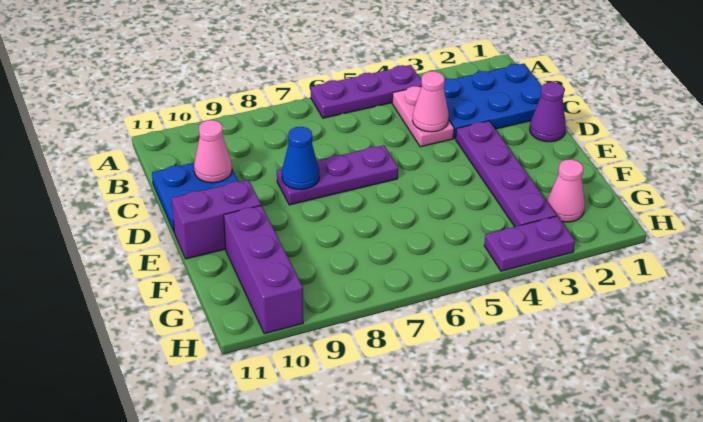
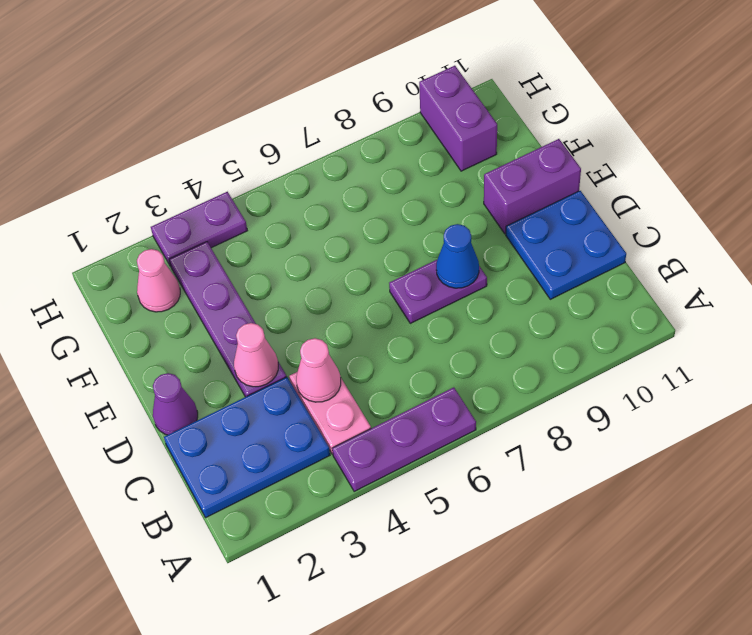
pink 1x1 cone [194,120,232,183] -> pink 1x1 cone moved to [234,323,278,387]
purple 1x3 plate [277,145,398,205] -> purple 1x2 plate [389,260,487,323]
purple 1x3 brick [224,205,303,334] -> purple 1x2 brick [419,66,497,171]

